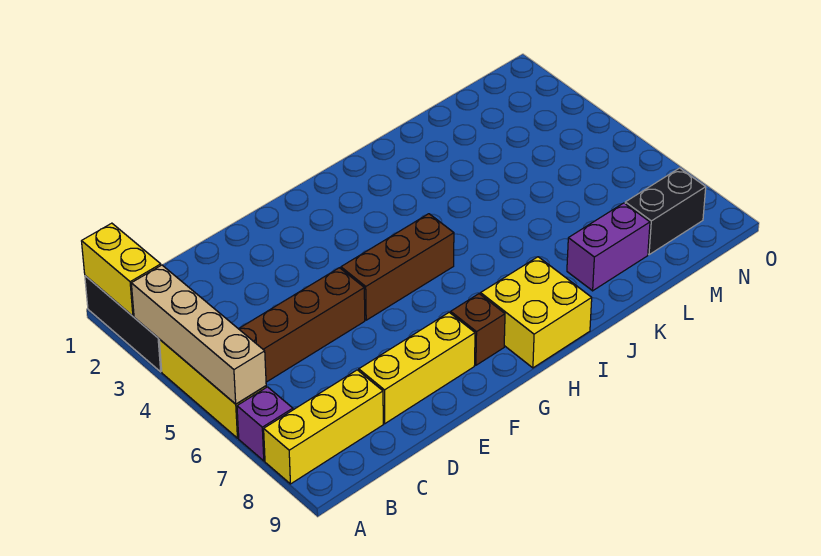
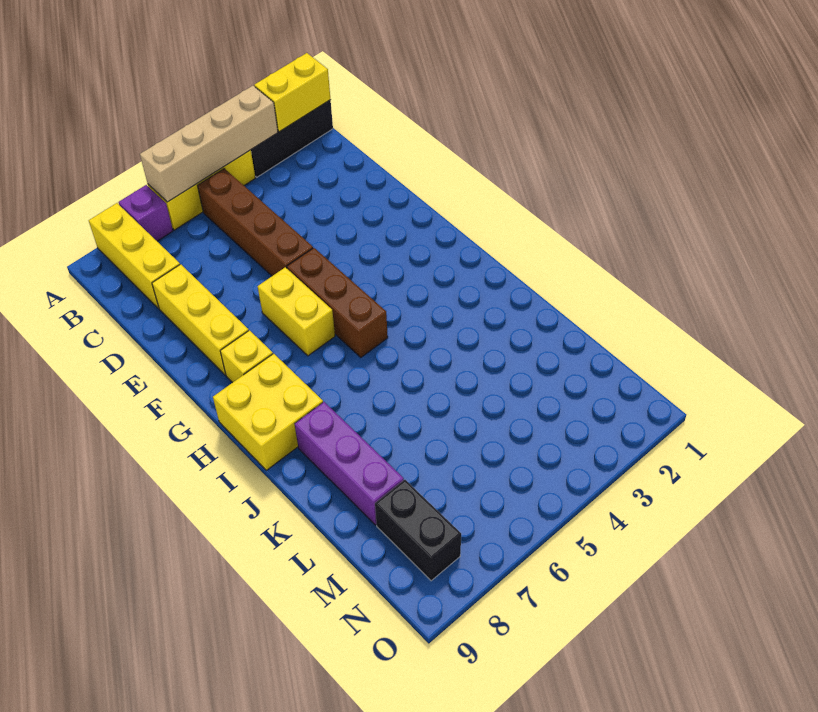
none -> yellow 1x2 brick [258,267,335,356]
brown 1x1 brick [451,294,505,365] -> yellow 1x1 brick [220,330,273,383]
purple 1x2 brick [567,203,650,291] -> purple 1x3 brick [295,402,404,525]

